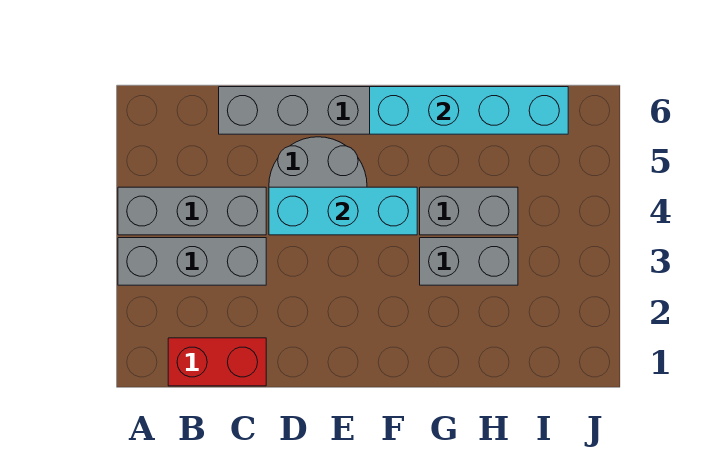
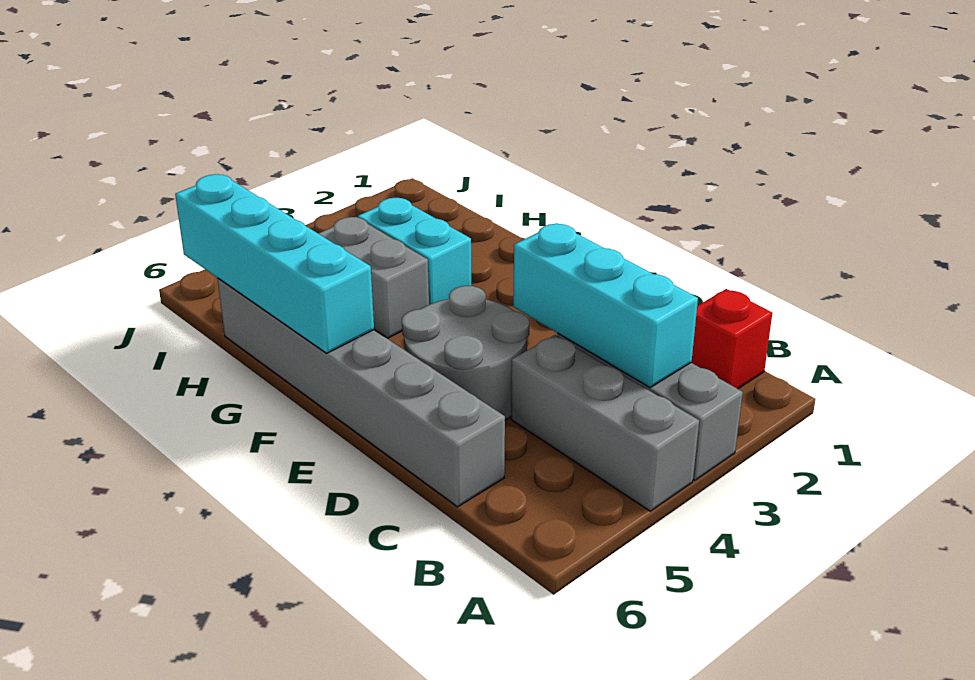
red 1x2 brick [168,338,266,386] -> red 1x1 brick [691,289,772,389]
cyan 1x3 brick [269,187,417,235] -> cyan 1x3 brick moved to [513,223,698,388]
grey 1x2 brick [420,238,518,285] -> cyan 1x2 brick [358,198,471,305]

